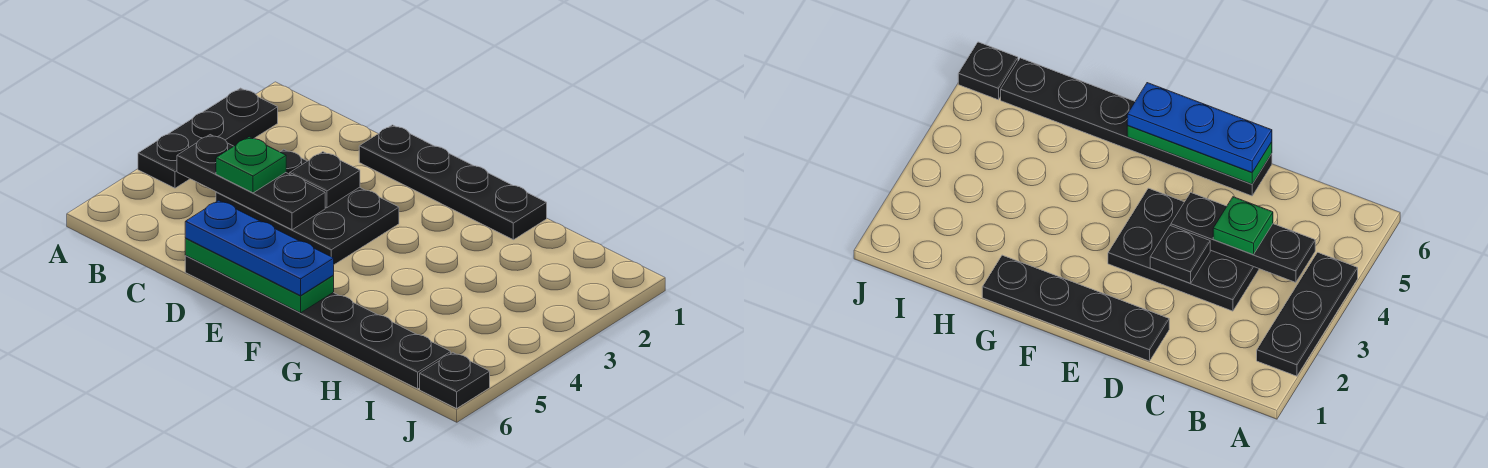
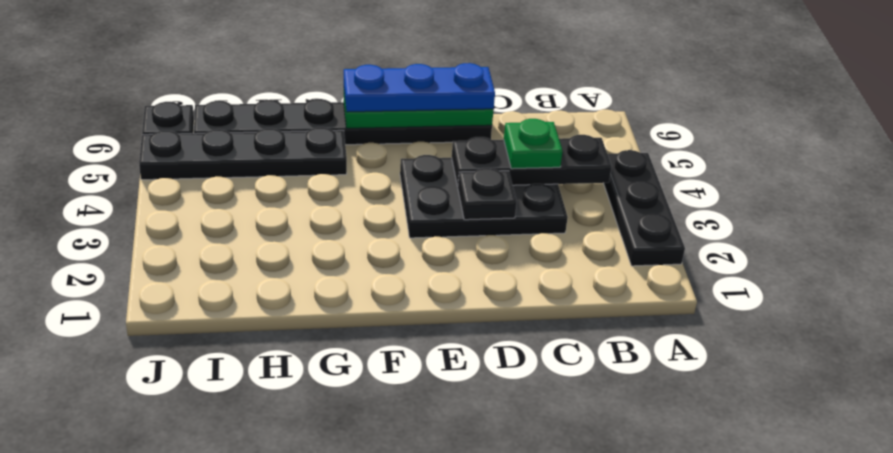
black 1x4 plate [359,125,547,240] -> black 1x4 plate moved to [139,127,347,180]

